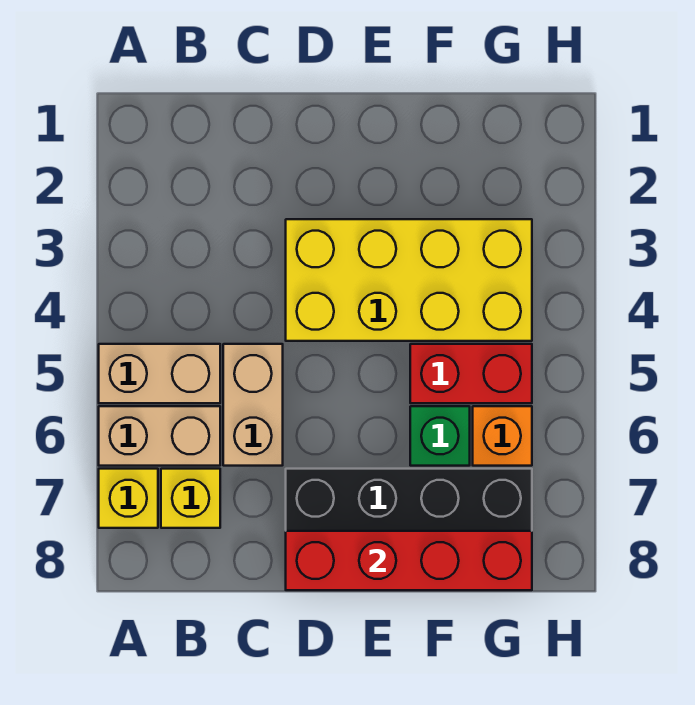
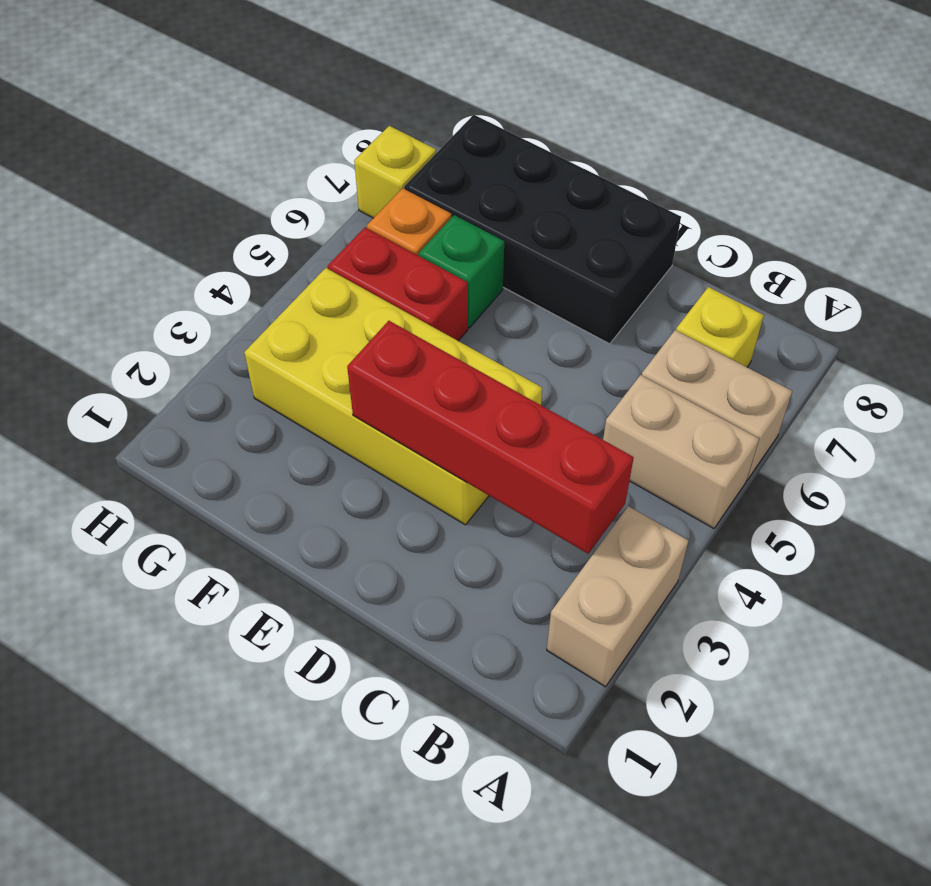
yellow 1x1 brick [99,469,158,528] -> yellow 1x1 brick moved to [354,126,436,218]
tan 1x2 brick [223,344,283,466] -> tan 1x2 brick moved to [547,506,689,687]
red 1x4 brick [286,531,532,590] -> red 1x4 brick moved to [347,321,634,554]

